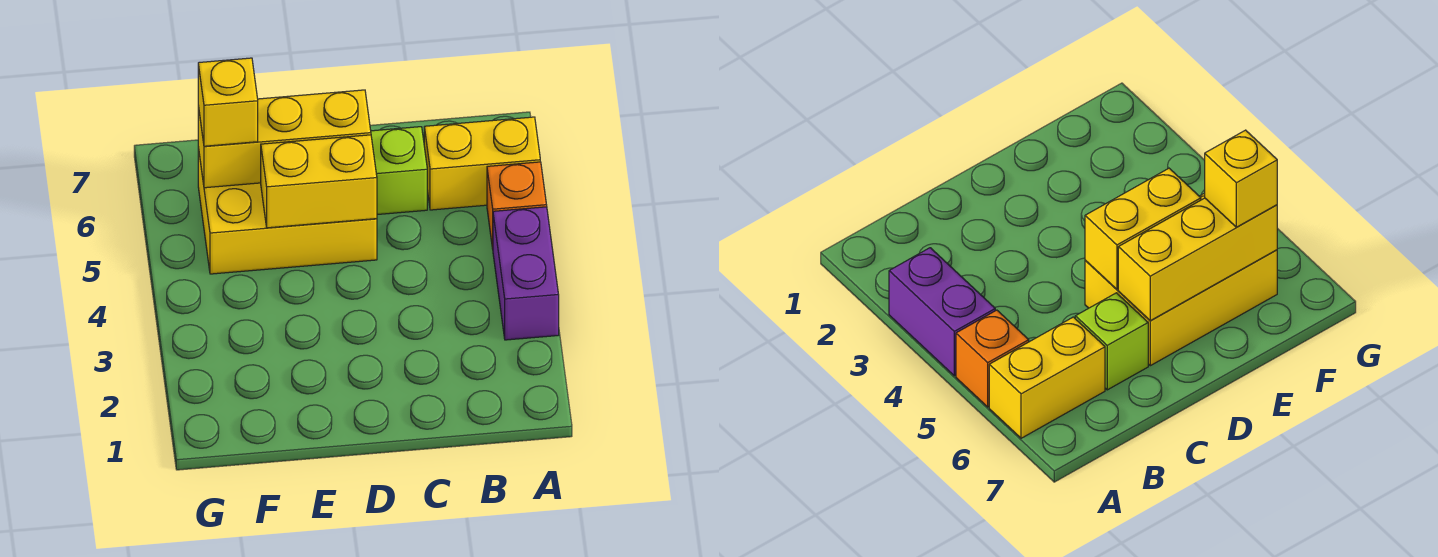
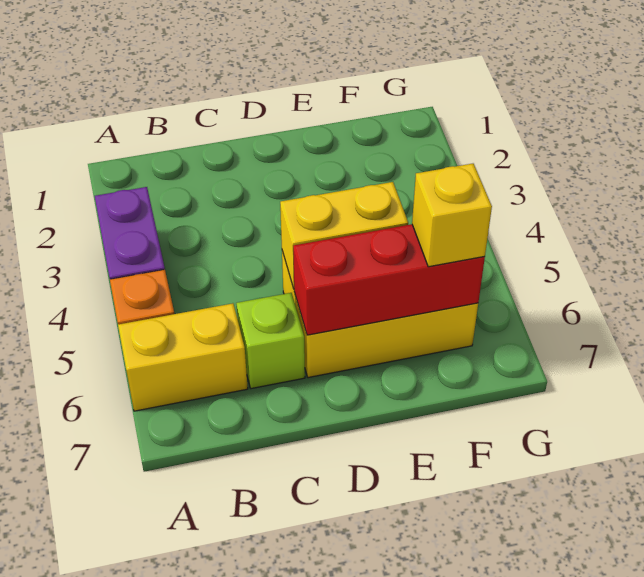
yellow 1x3 brick [198,90,371,188] -> red 1x3 brick [293,224,485,335]

